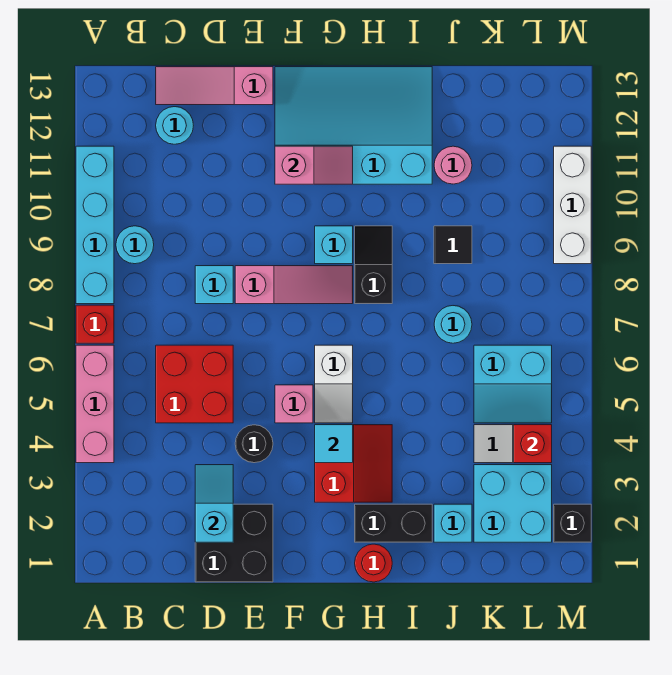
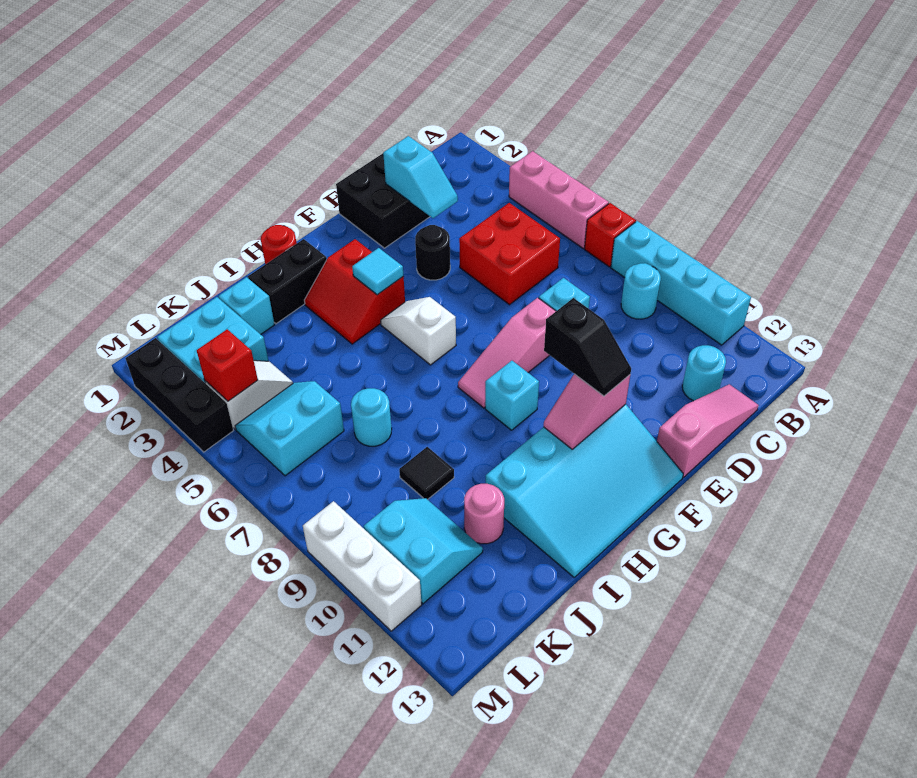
pink 1x1 brick [275,385,313,423] -> none
black 1x2 slope [355,226,392,304] -> black 1x2 slope moved to [544,298,631,396]
none -> cyan 2x2 slope [364,498,483,604]
black 1x1 brick [554,504,591,542] -> black 1x3 brick [126,338,233,452]

